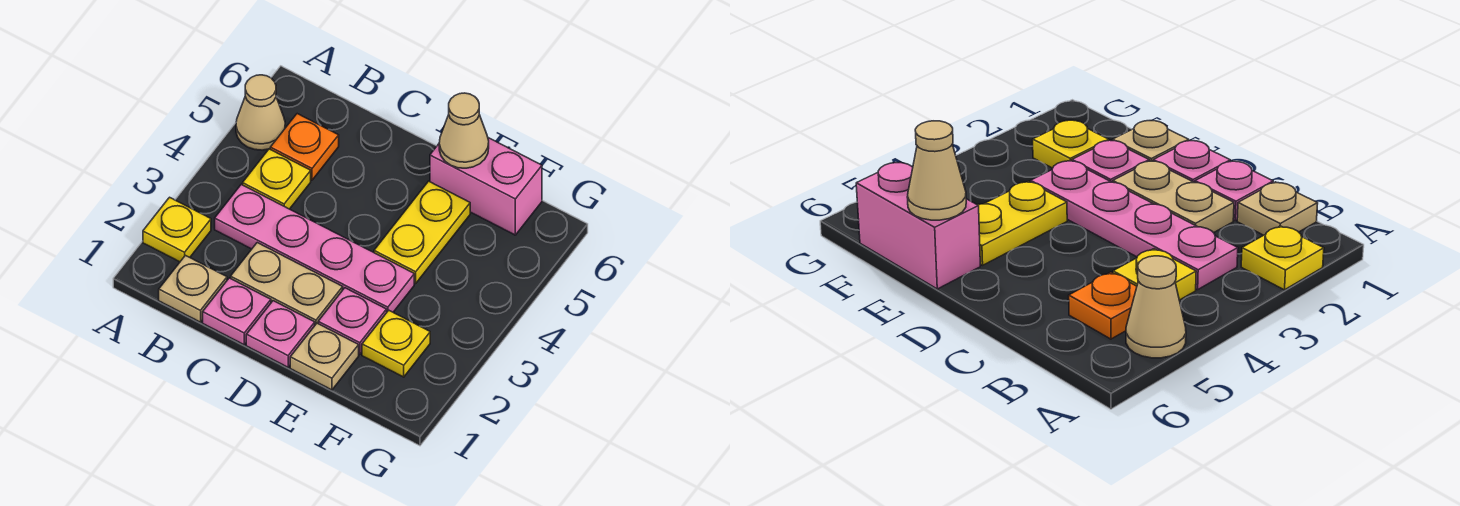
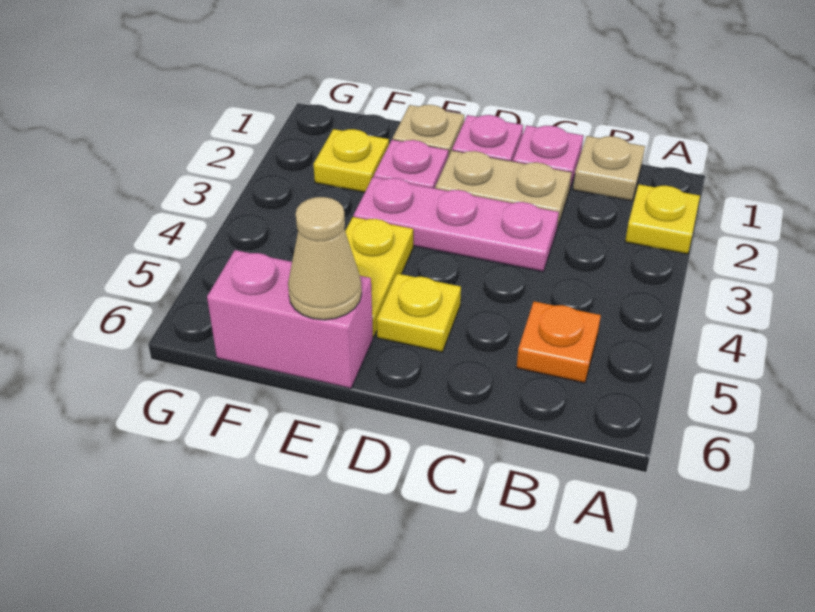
tan 1x1 cone [236,75,285,150] -> none
pink 1x4 plate [215,184,414,312] -> pink 1x3 plate [354,177,559,272]
yellow 1x1 plate [243,149,311,209] -> yellow 1x1 plate moved to [377,274,461,352]

